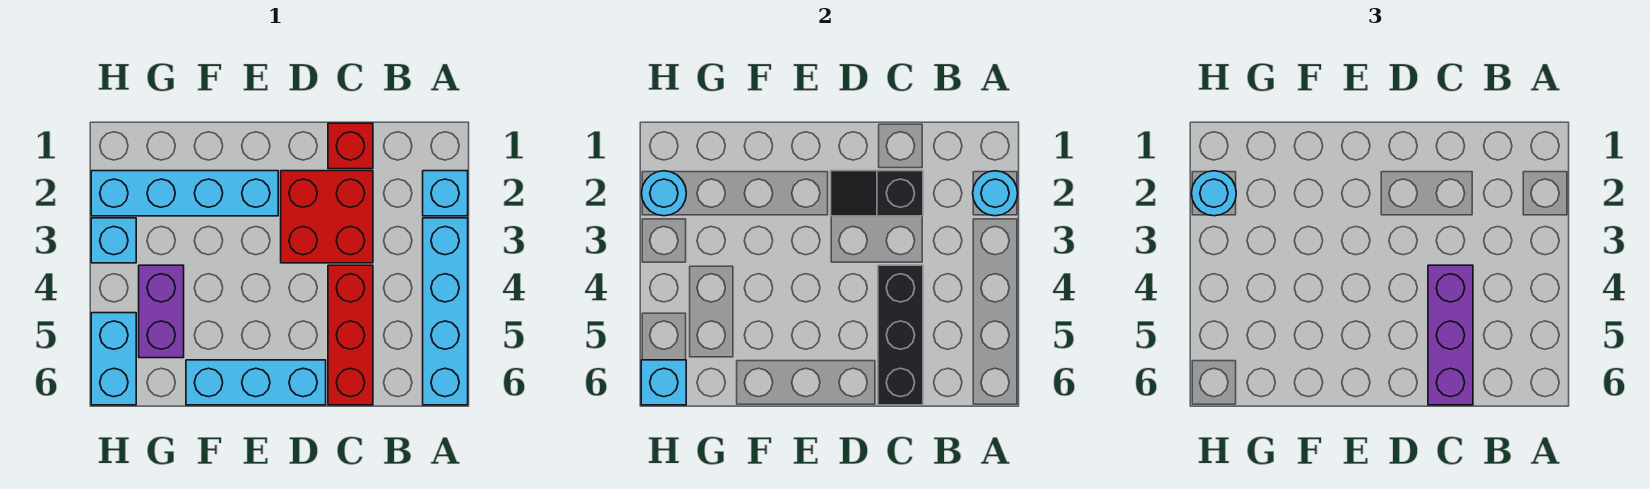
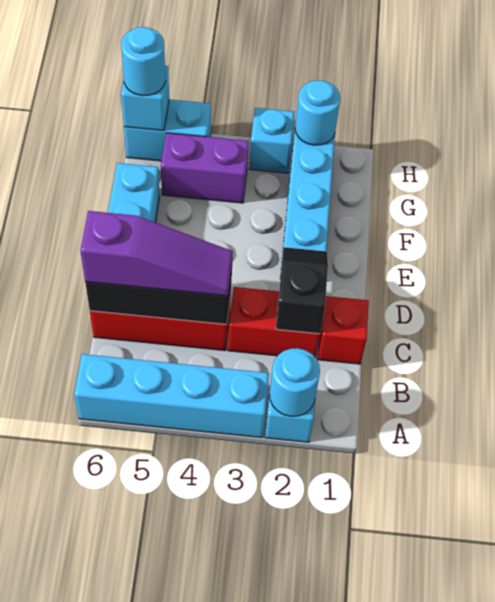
red 2x2 brick [281,171,373,263] -> red 1x2 brick [228,287,320,358]
purple 1x3 brick [1428,265,1473,405] -> purple 1x3 slope [80,211,233,296]
cyan 1x1 round brick [1191,171,1236,216] -> cyan 1x1 round brick moved to [121,27,166,96]

